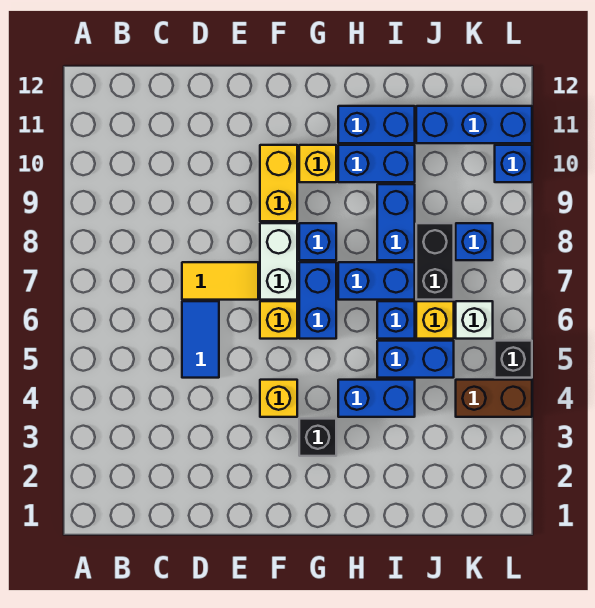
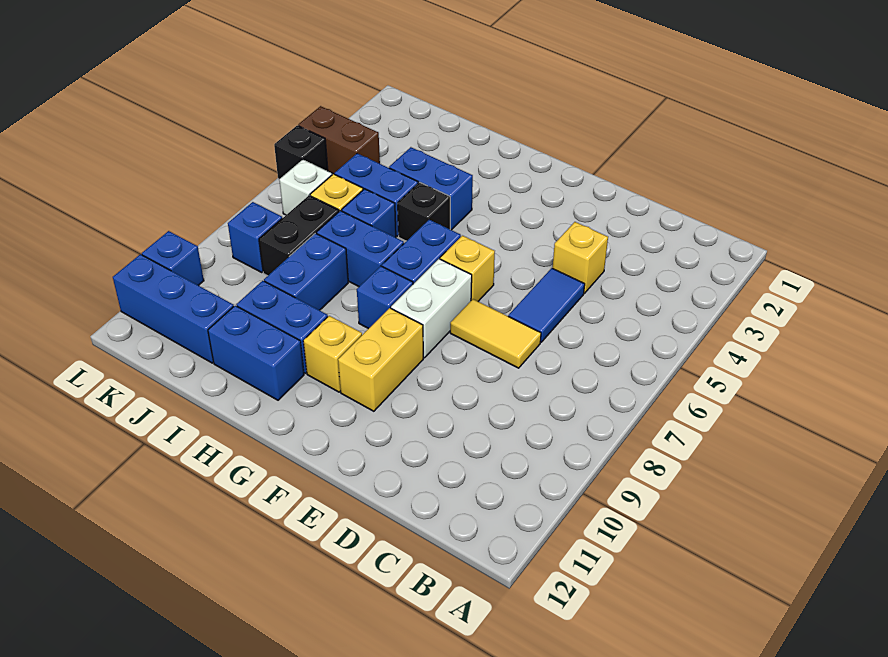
yellow 1x1 brick [260,380,297,417] -> yellow 1x1 brick moved to [553,222,608,293]
black 1x1 brick [299,419,336,456] -> black 1x1 brick moved to [398,183,450,241]

